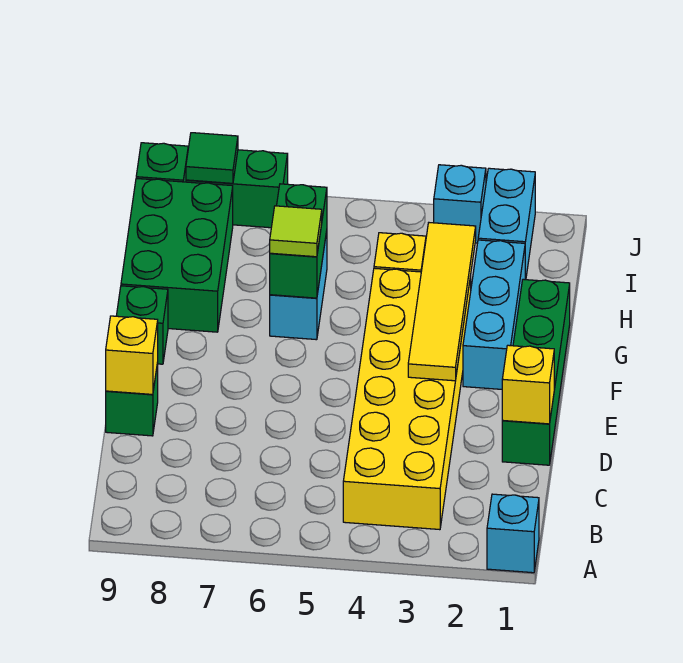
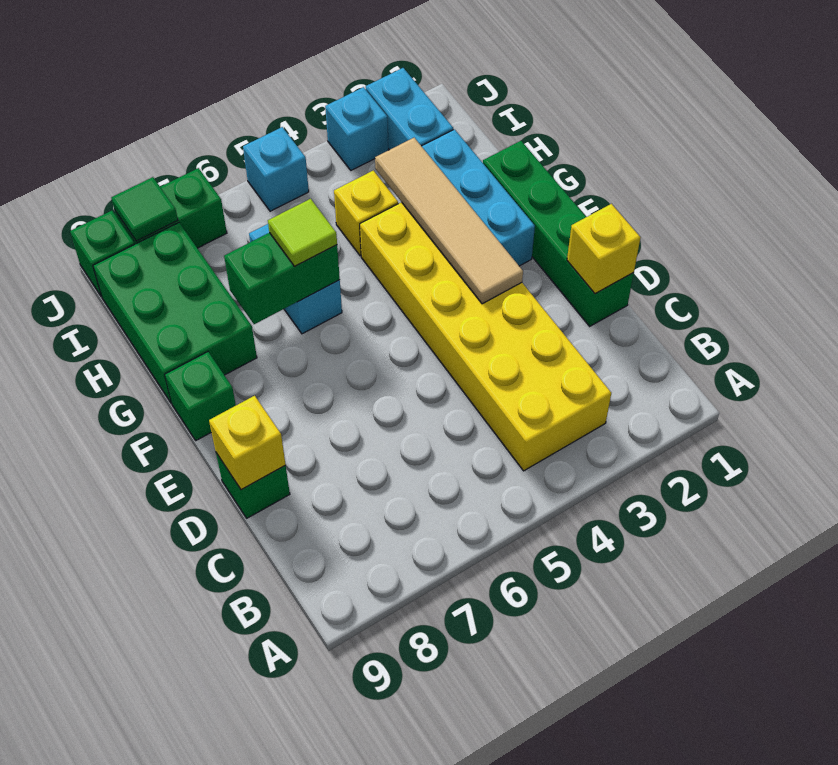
cyan 1x1 brick [487,494,539,573] -> cyan 1x1 brick moved to [243,127,309,211]
yellow 1x4 tile [408,223,476,381] -> tan 1x4 tile [375,138,523,304]
green 1x2 brick [270,184,327,298] -> green 1x2 brick turned to [224,233,340,324]

